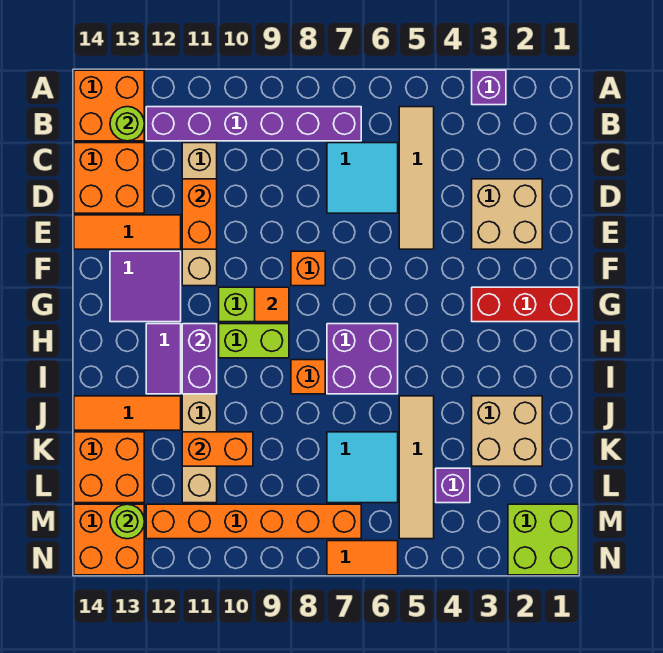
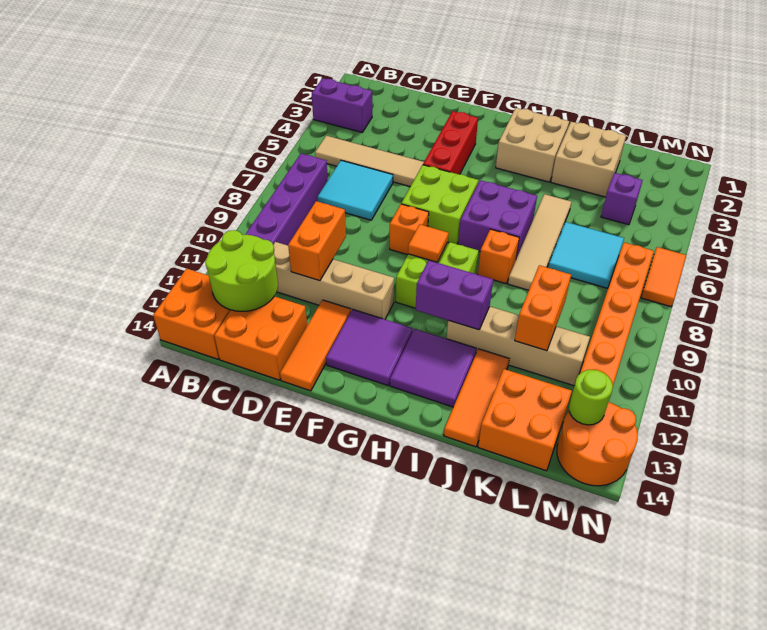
purple 1x1 brick [472,70,506,105] -> purple 1x2 brick [312,78,372,132]
lime 1x1 round brick [110,107,144,141] -> lime 2x2 round brick [205,230,278,311]
tan 2x2 brick [472,179,542,249] -> tan 2x2 brick moved to [496,108,569,182]
orange 1x2 brick [182,179,217,249] -> orange 1x2 brick turned to [288,201,346,281]
red 1x3 brick [472,287,579,322] -> red 1x3 brick moved to [423,111,478,174]
purple 1x2 tile [146,324,181,394] -> purple 2x2 tile [390,329,477,407]
tan 1x4 tile [399,396,434,539] -> tan 1x4 tile turned to [508,194,571,290]
lime 2x2 brick [508,504,579,575] -> lime 2x2 brick moved to [401,165,478,244]
orange 2x2 brick [74,504,144,575] -> orange 2x2 round brick [557,402,638,486]

